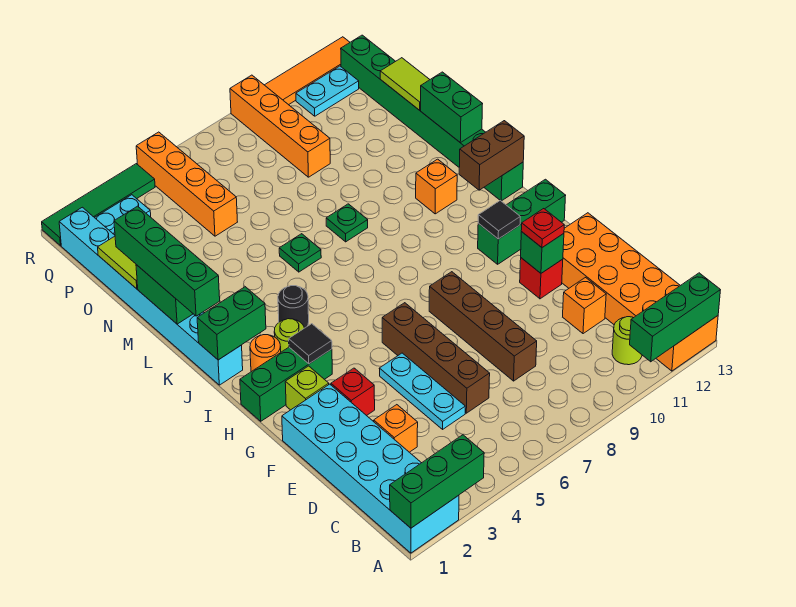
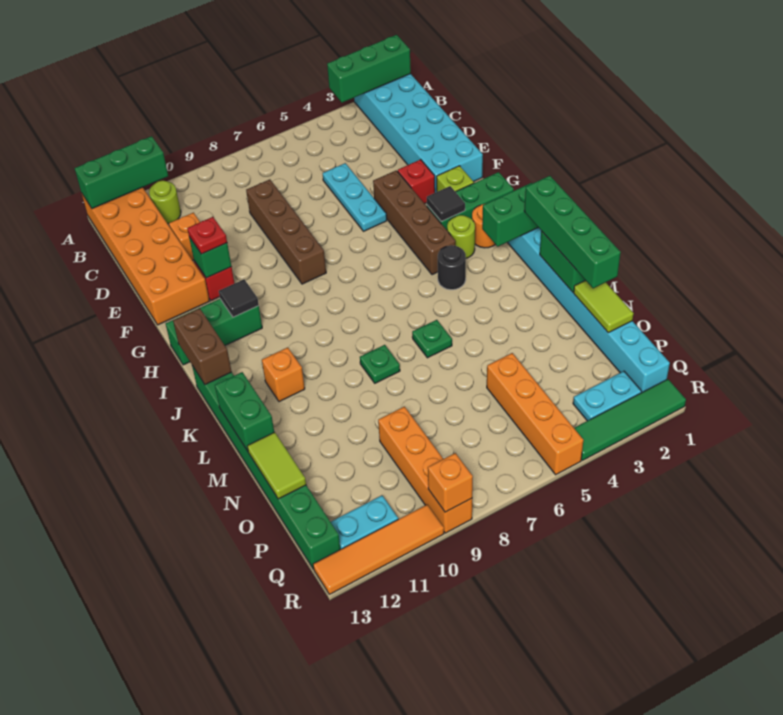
orange 1x1 brick [374,405,418,452] -> orange 1x1 brick moved to [428,453,473,512]
brown 1x4 brick [382,303,490,413] -> brown 1x4 brick moved to [373,170,456,275]
brown 1x2 brick [459,121,524,190] -> brown 1x2 brick turned to [173,308,232,384]

